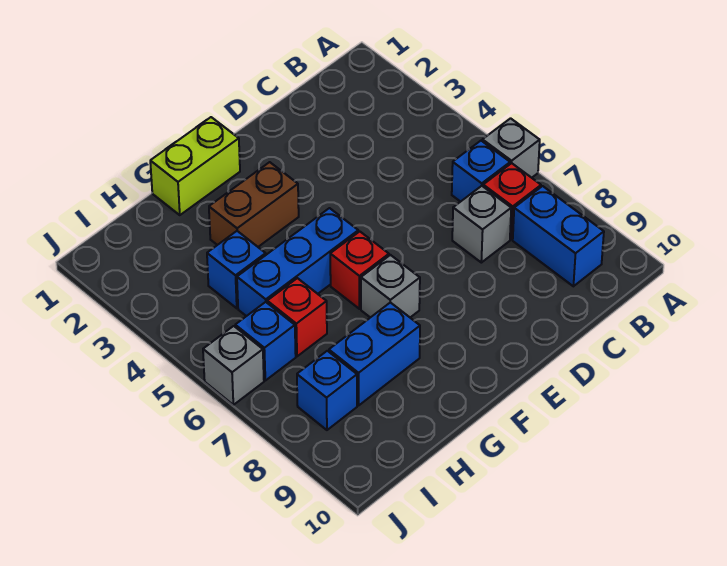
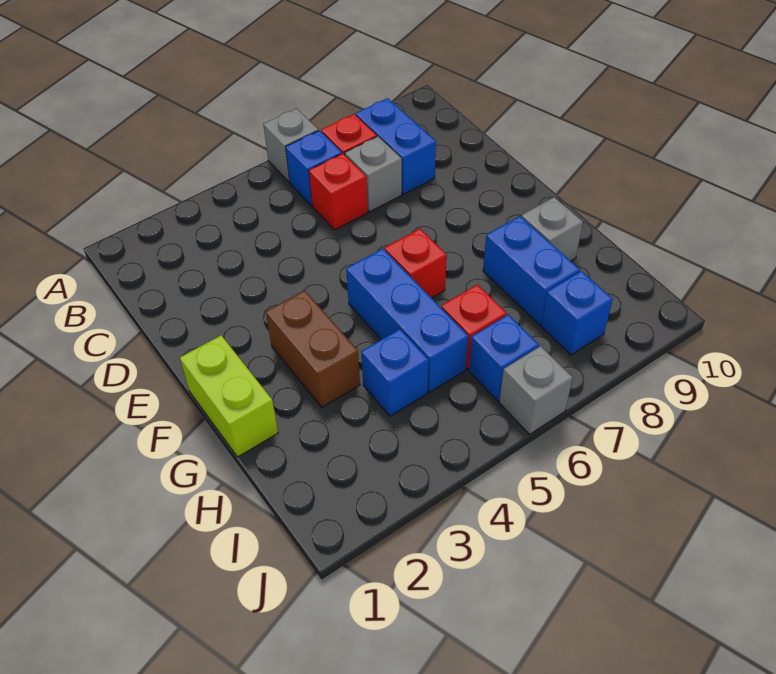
blue 1x2 brick [513,186,604,286] -> blue 1x2 brick turned to [356,98,436,194]
none -> red 1x1 brick [309,154,368,230]
grey 1x1 brick [361,255,420,318] -> grey 1x1 brick moved to [521,197,583,261]

